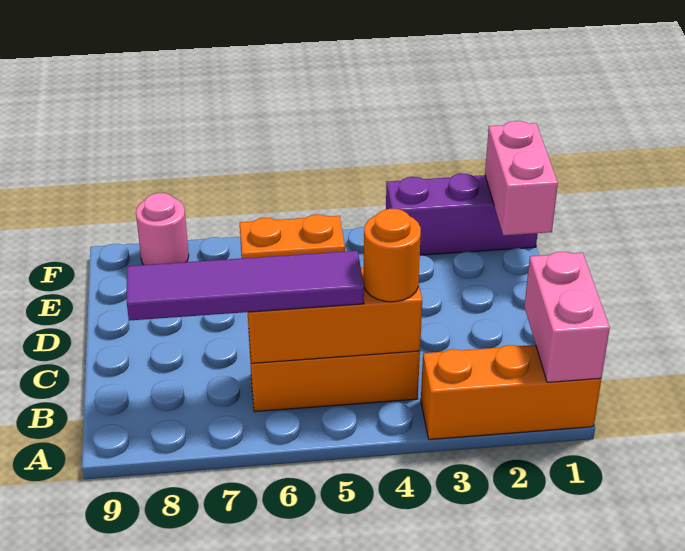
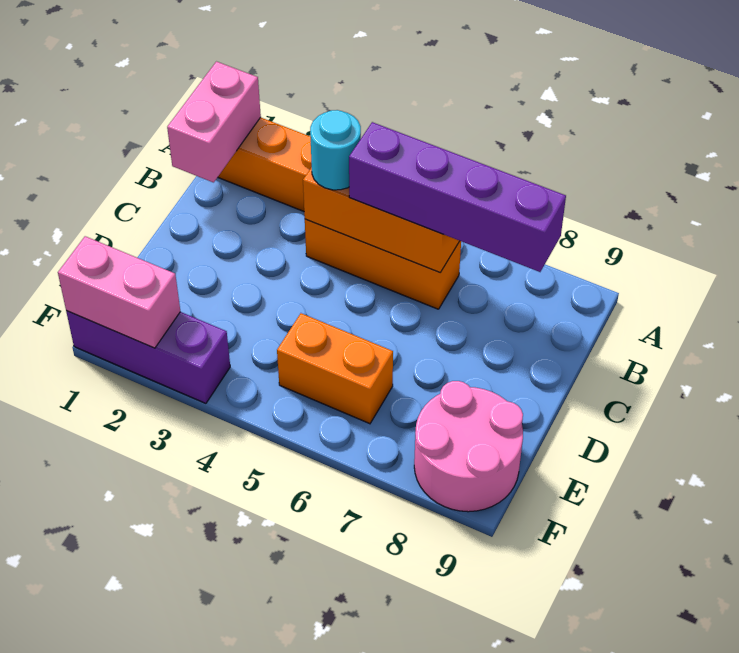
orange 1x1 round brick [363,209,421,302] -> cyan 1x1 round brick [310,110,361,190]
purple 1x4 tile [127,251,364,321] -> purple 1x4 brick [349,122,566,272]
pink 1x2 brick [485,121,558,235] -> pink 1x2 brick turned to [58,236,180,348]
pink 1x1 round brick [136,193,189,265] -> pink 2x2 round brick [414,381,523,512]

